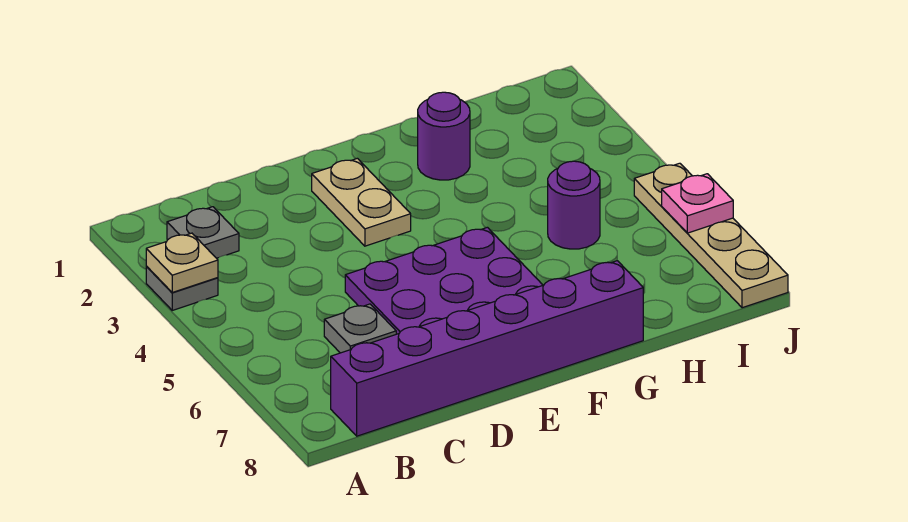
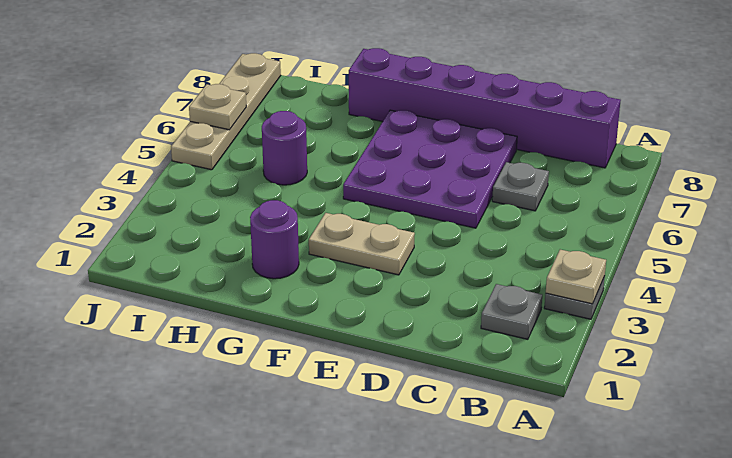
tan 1x2 plate [312,158,411,246] -> tan 1x2 plate turned to [309,213,415,275]
pink 1x1 plate [662,174,733,233] -> tan 1x1 plate [189,84,246,130]

